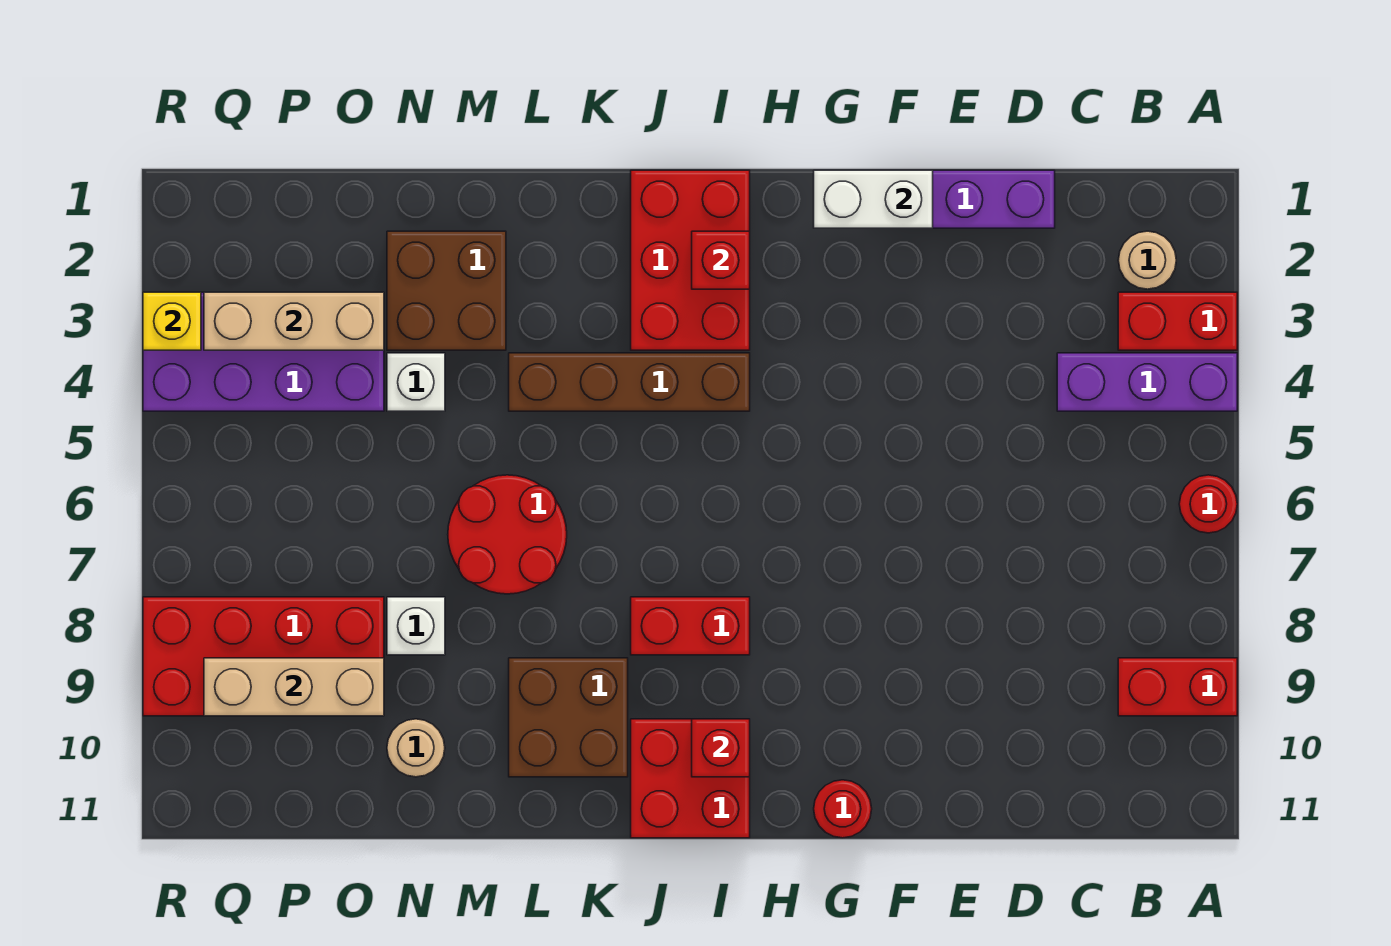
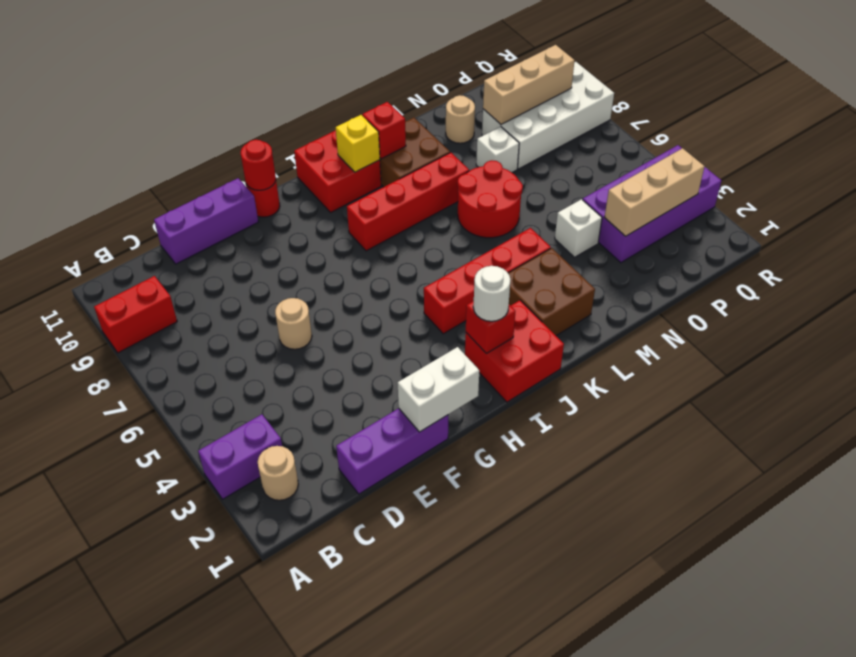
red 1x2 brick [1118,292,1237,350] -> purple 1x2 brick [198,414,282,499]
purple 1x3 brick [1057,353,1237,411] -> purple 1x3 brick moved to [154,178,258,264]
red 1x1 round brick [1179,475,1237,533] -> red 1x1 round brick moved to [241,140,276,190]
none -> tan 1x1 round brick [275,298,312,349]
red 2x3 brick [631,170,750,350] -> red 2x2 brick [465,300,564,402]
none -> white 1x1 round brick [473,266,510,321]
brown 1x4 brick [509,353,750,411] -> red 1x4 brick [424,228,551,334]
red 1x2 brick [631,597,750,655] -> red 1x4 brick [347,152,469,251]
red 1x1 brick [692,719,750,777] -> red 1x1 brick moved to [362,102,406,159]
brown 2x2 brick [387,231,506,350] -> brown 2x2 brick moved to [508,248,595,336]
red 2x4 brick [143,597,384,716] -> white 2x4 brick [482,62,614,169]
yellow 1x1 brick [143,292,201,350] -> yellow 1x1 brick moved to [336,115,380,172]

